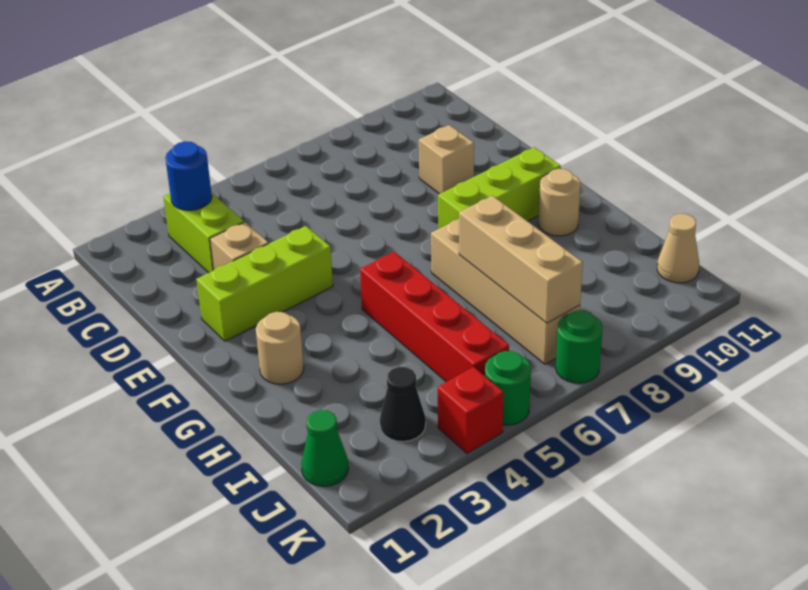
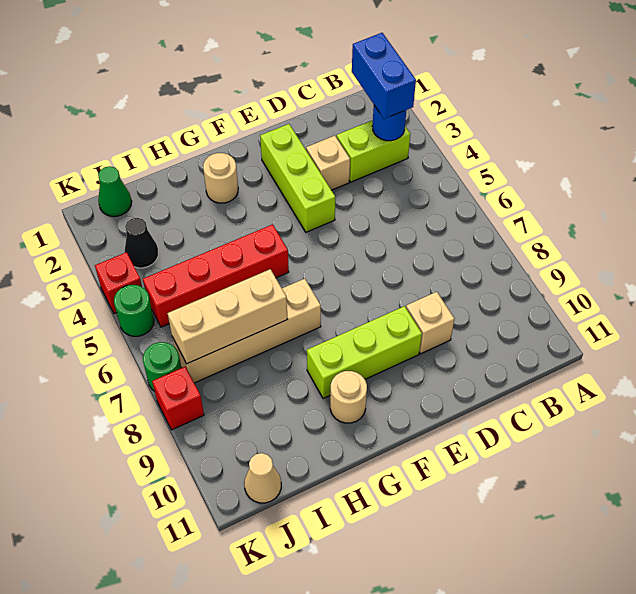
none -> blue 1x2 brick [352,33,416,119]
lime 1x3 brick [438,147,561,229] -> lime 1x3 brick turned to [307,306,422,399]
none -> red 1x1 brick [152,367,204,430]

